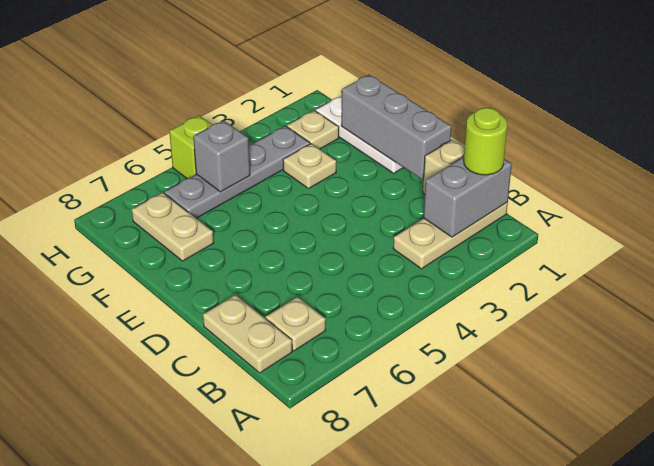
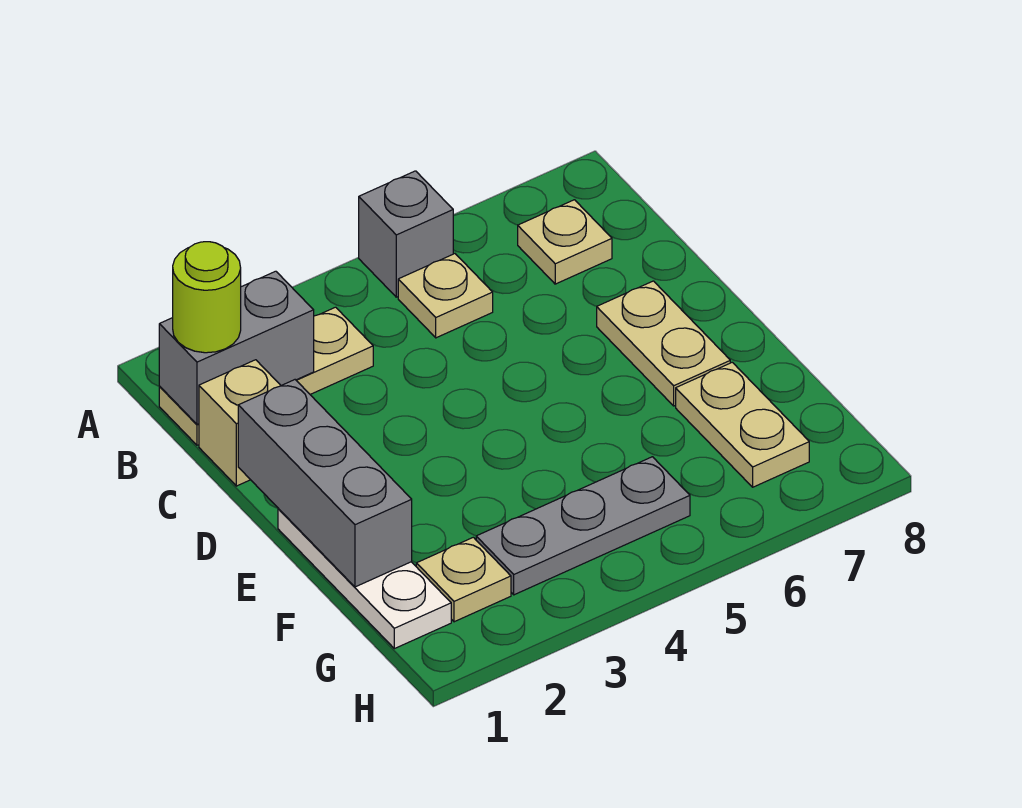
tan 1x2 plate [203,295,292,373] -> tan 1x2 plate moved to [597,281,730,406]
tan 1x1 plate [283,144,336,189] -> tan 1x1 plate moved to [398,254,493,338]
grey 1x4 plate [164,126,310,218] -> grey 1x3 plate [476,457,690,595]
grey 1x1 brick [193,120,250,192] -> grey 1x1 brick moved to [359,171,453,297]
lime 1x1 brick [169,115,212,179] -> none

